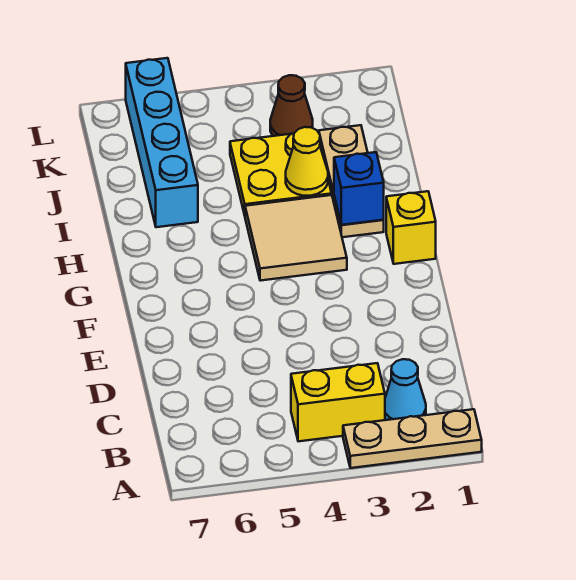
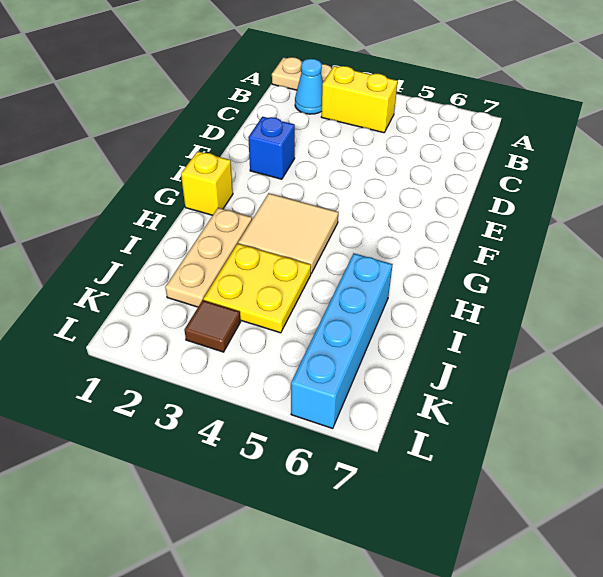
blue 1x1 brick [334,152,384,225] -> blue 1x1 brick moved to [248,117,295,179]
yellow 1x1 cone [286,127,328,196] -> none
brown 1x1 cone [270,75,313,136] -> brown 1x1 tile [184,300,241,352]

